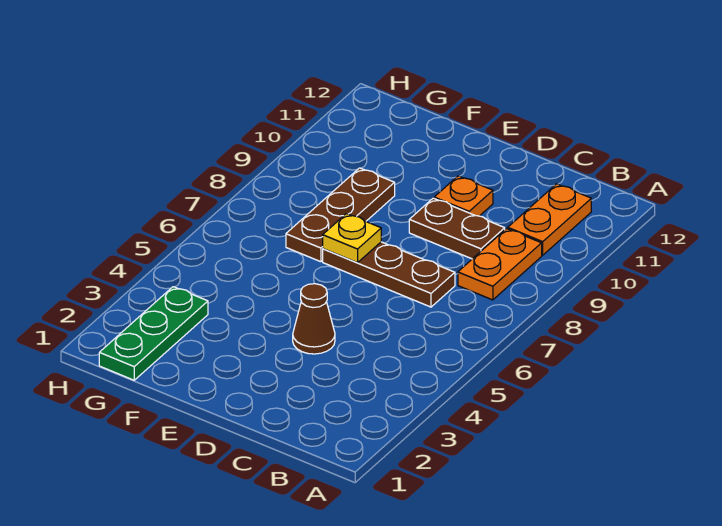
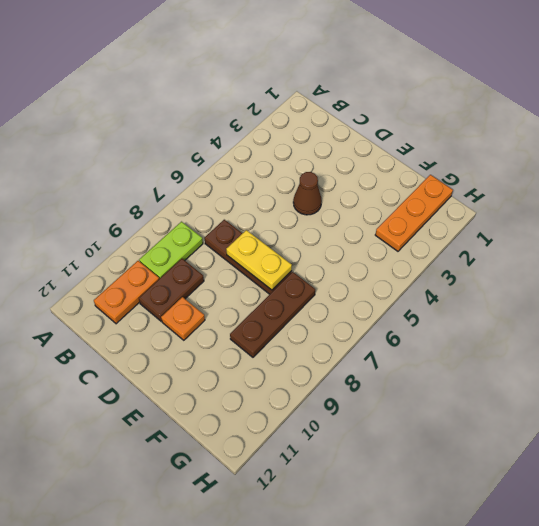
orange 1x2 plate [458,229,542,300] -> lime 1x2 plate [139,222,203,279]
brown 1x2 plate [409,198,505,259] -> brown 1x2 plate turned to [139,259,204,321]
yellow 1x1 plate [323,214,381,263] -> yellow 1x2 plate [226,230,292,290]
green 1x3 plate [99,287,208,380] -> orange 1x3 plate [375,175,453,251]

